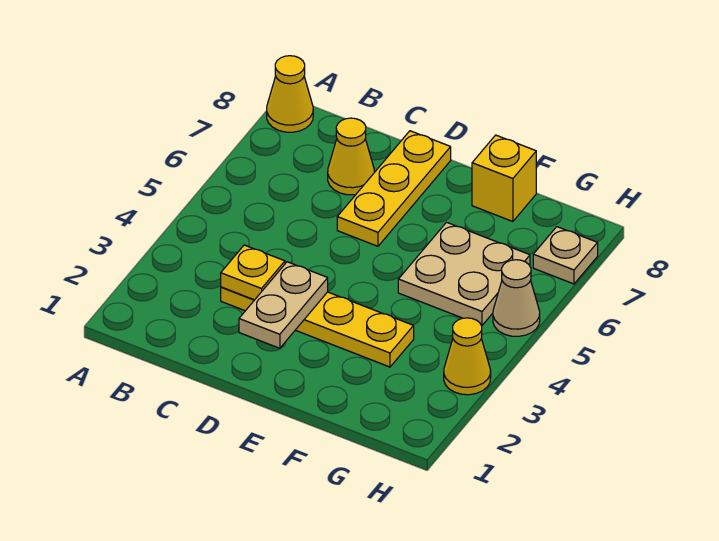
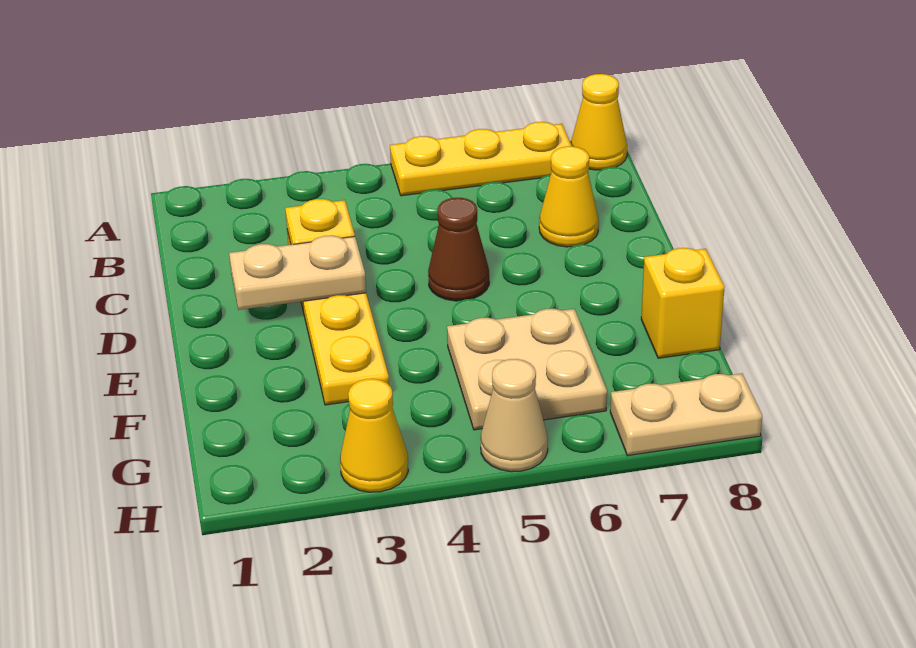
none -> brown 1x1 cone [428,198,489,301]
yellow 1x3 plate [337,131,451,246] -> yellow 1x3 plate moved to [390,122,572,196]
tan 1x1 plate [533,227,598,284] -> tan 1x2 plate [610,373,762,456]

